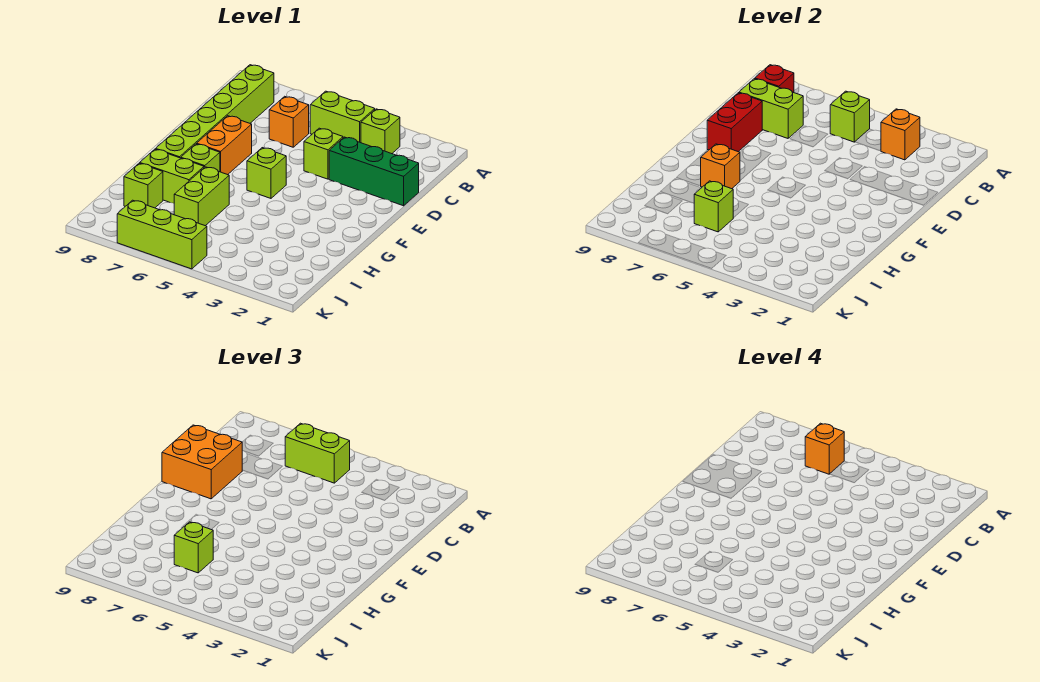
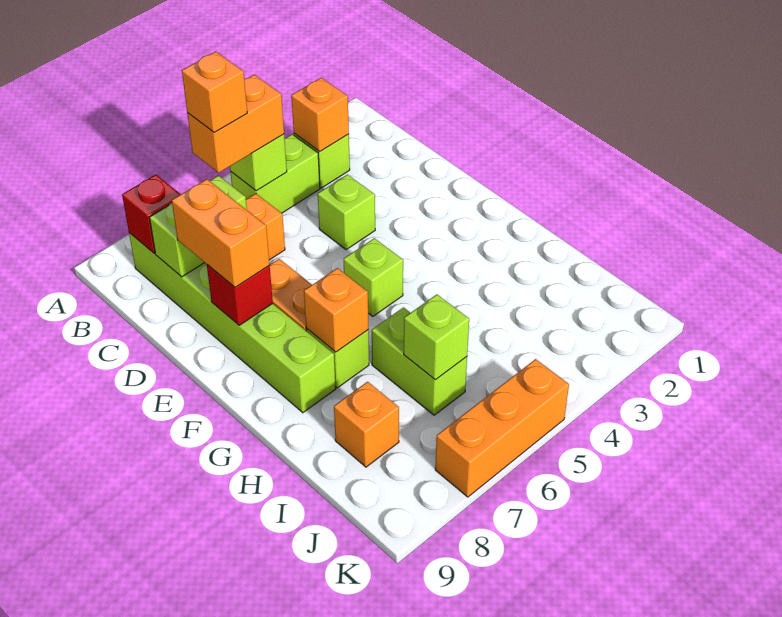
lime 1x2 brick [285,423,350,483] -> orange 1x2 brick [187,75,284,173]
green 1x3 brick [329,137,419,206] -> none
red 1x2 brick [707,93,762,152] -> red 1x1 brick [207,265,273,325]
orange 2x2 brick [162,425,242,499] -> orange 1x2 brick [172,179,270,287]
lime 1x2 brick [140,149,204,203] -> none
lime 1x1 brick [174,522,213,573] -> none
lime 1x1 brick [124,163,163,208] -> orange 1x1 brick [334,382,399,467]
lime 1x3 brick [117,200,207,269] -> orange 1x3 brick [435,359,569,497]

